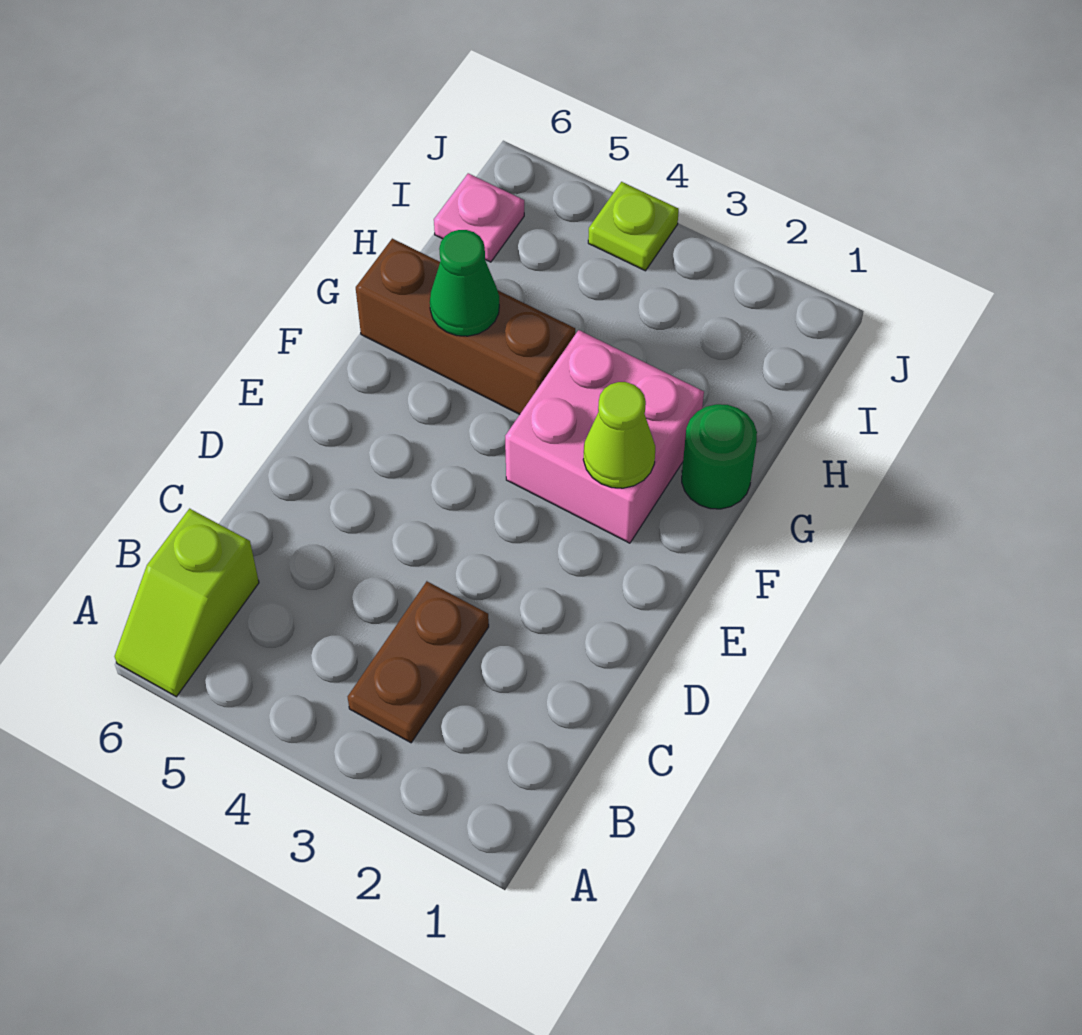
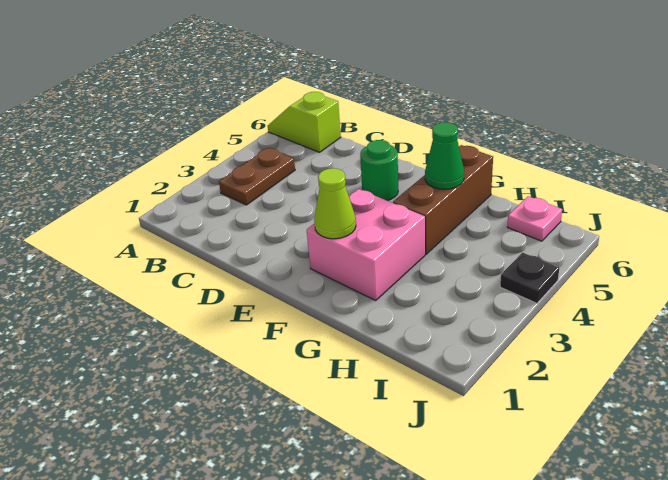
brown 1x2 plate [348,581,489,743] -> brown 1x2 plate turned to [219,148,295,205]
green 1x1 round brick [682,404,757,509] -> green 1x1 round brick moved to [360,140,398,201]
lime 1x1 plate [588,182,679,271] -> black 1x1 plate [500,253,559,303]

